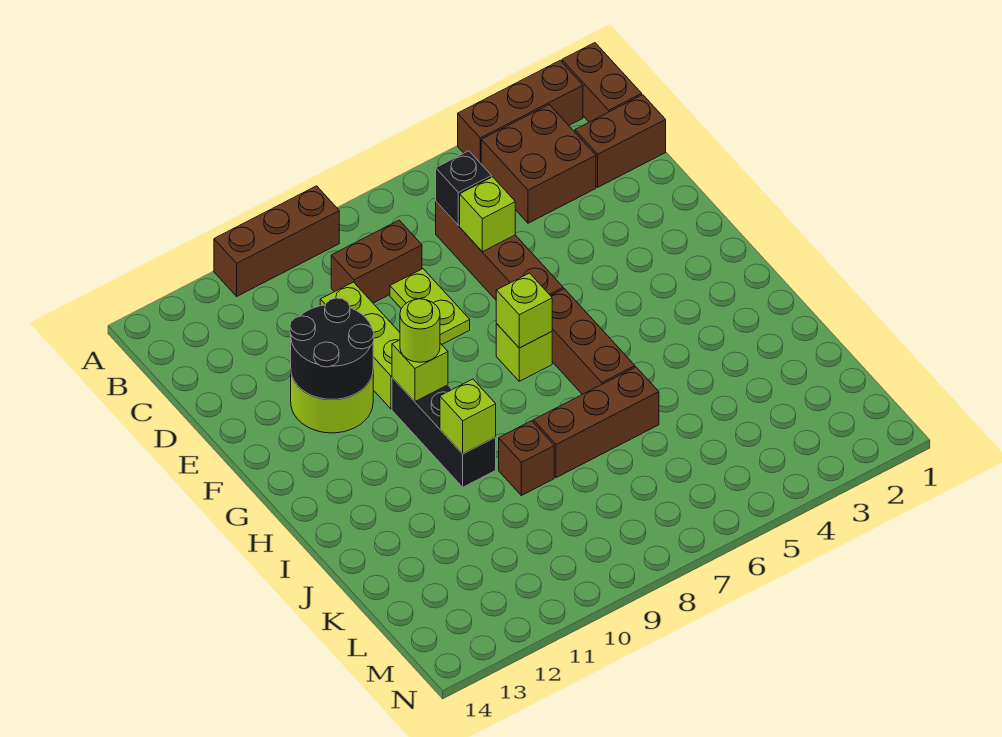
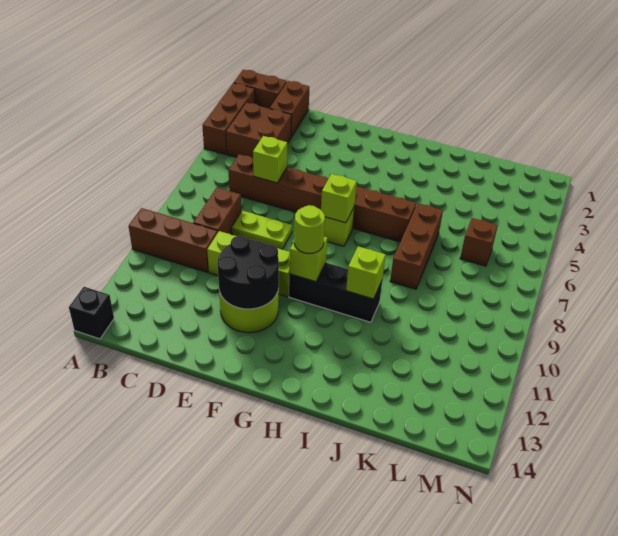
brown 1x3 brick [214,186,339,296] -> brown 1x3 brick turned to [129,208,218,272]
black 1x1 brick [436,151,492,226] -> black 1x1 brick moved to [69,287,114,339]
brown 1x1 brick [499,421,554,495] -> brown 1x1 brick moved to [460,218,498,266]

